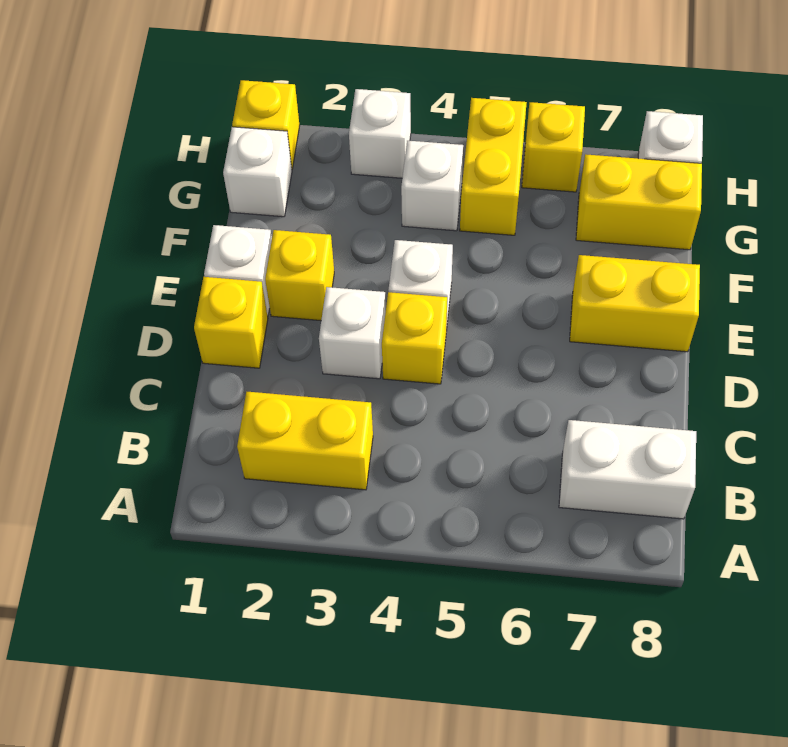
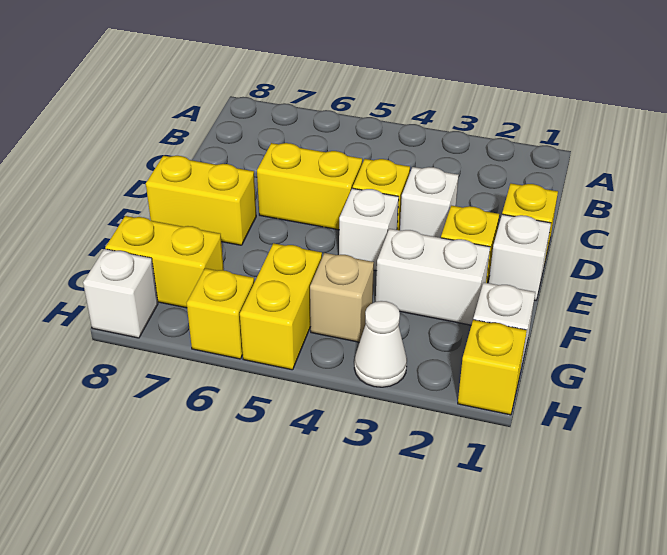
yellow 1x2 brick [237,392,373,490] -> yellow 1x2 brick moved to [257,143,362,230]
white 1x2 brick [559,420,696,519] -> white 1x2 brick moved to [376,229,490,325]
white 1x1 brick [401,141,463,231] -> tan 1x1 brick [310,253,374,342]
white 1x1 brick [349,89,411,178] -> white 1x1 cone [354,301,407,387]

